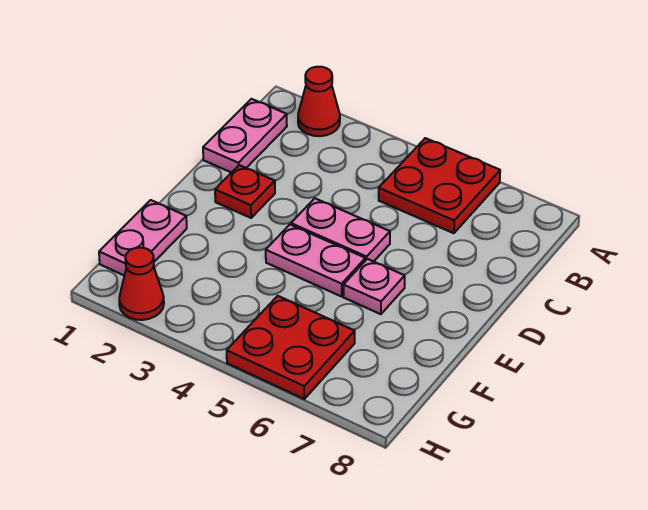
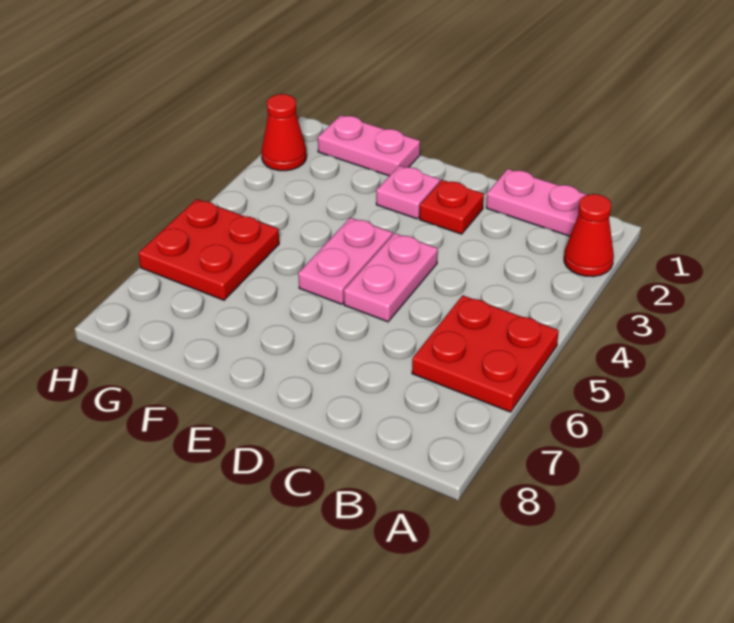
pink 1x1 plate [343,259,405,314] -> pink 1x1 plate moved to [376,166,440,219]

